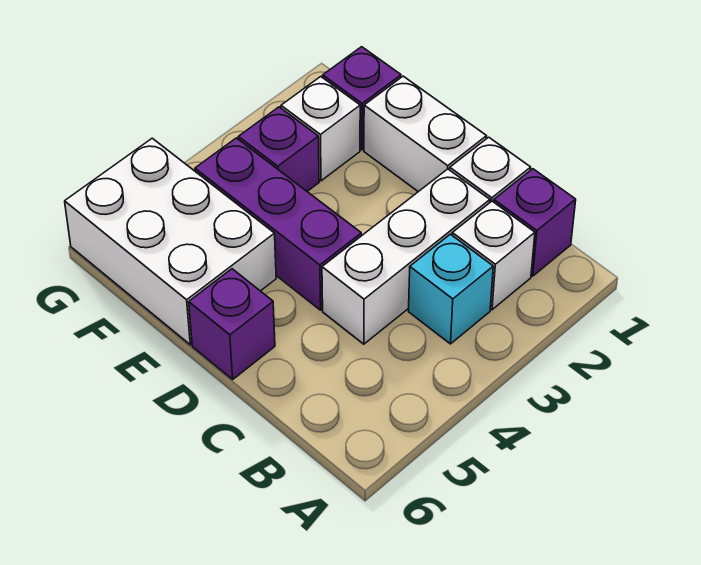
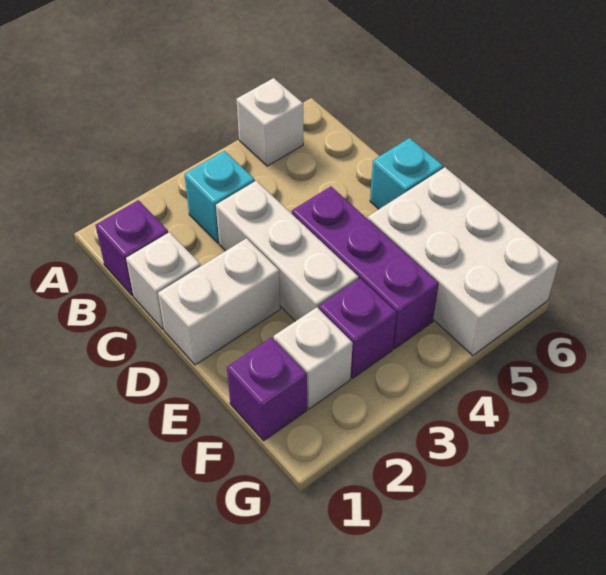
white 1x1 brick [452,201,535,310] -> white 1x1 brick moved to [237,78,303,166]
white 1x3 brick [322,169,490,344] -> white 1x3 brick turned to [216,181,359,321]
white 1x2 brick [364,76,487,192] -> white 1x2 brick turned to [158,238,280,365]
purple 1x1 brick [189,269,275,379] -> cyan 1x1 brick [370,138,443,209]

